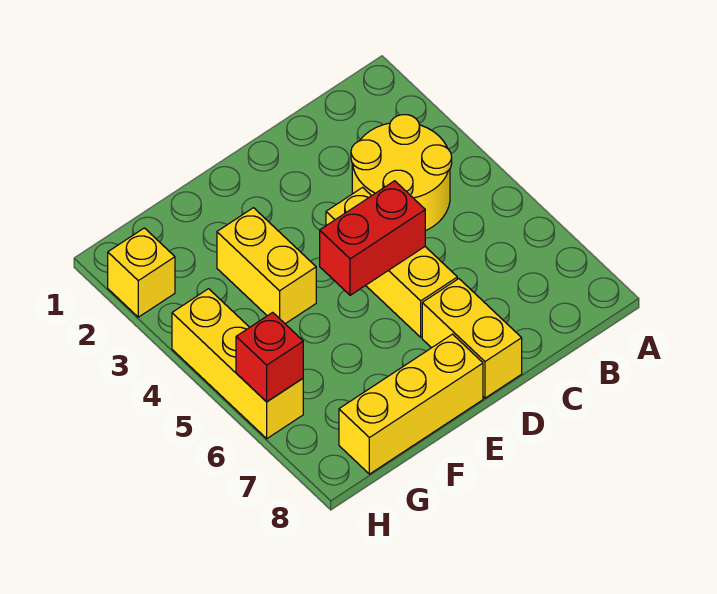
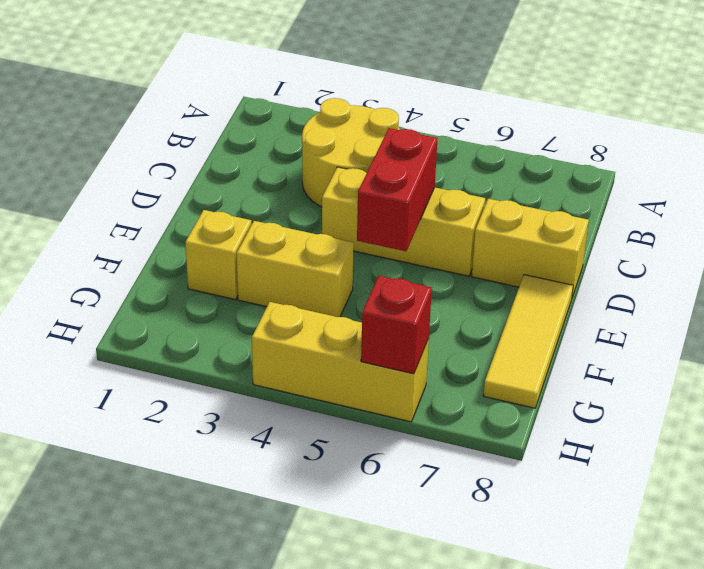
yellow 1x3 brick [339,334,483,474] -> yellow 1x3 tile [483,275,573,408]
yellow 1x1 brick [108,228,175,317] -> yellow 1x1 brick moved to [185,210,252,300]

